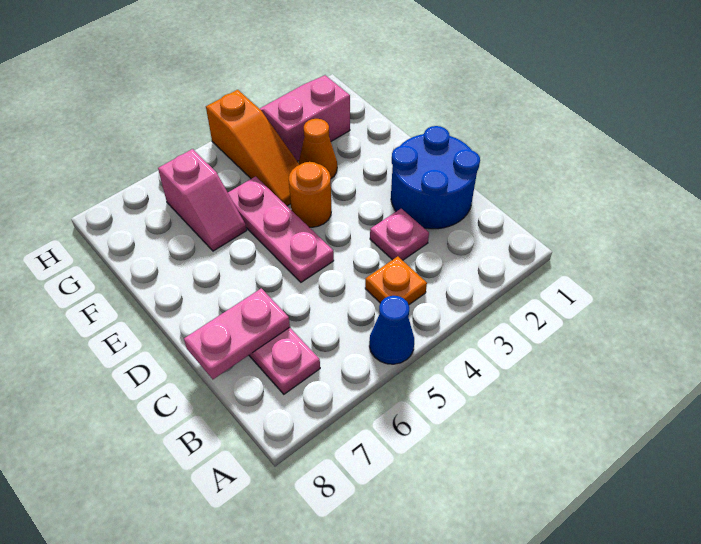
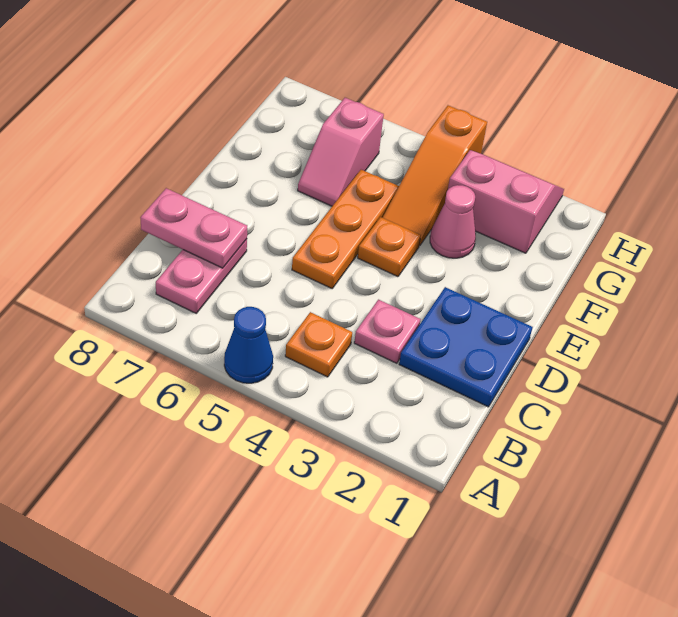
blue 2x2 round brick [391,126,480,229] -> blue 2x2 plate [399,287,533,407]
pink 1x3 plate [228,176,334,282] -> orange 1x3 plate [292,170,399,288]
orange 1x1 round brick [289,162,331,227] -> orange 1x1 plate [358,217,421,277]
orange 1x1 cone [299,119,337,179] -> pink 1x1 cone [430,185,476,258]

